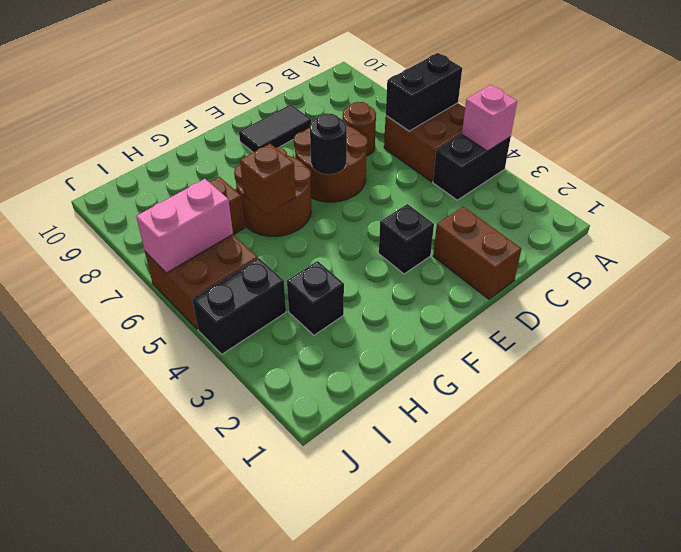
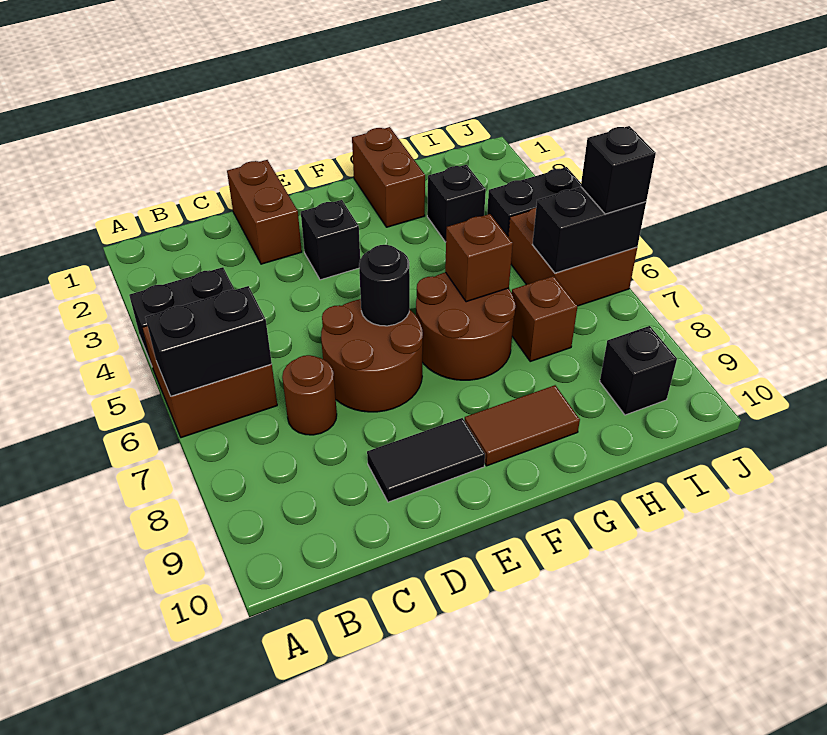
pink 1x1 brick [462,85,517,151] -> none
none -> brown 1x2 tile [465,385,580,466]
none -> brown 1x2 brick [352,127,425,227]
pink 1x2 brick [136,179,233,273] -> black 1x2 brick [532,187,646,273]
none -> black 1x1 brick [600,326,677,415]
none -> black 1x1 brick [581,126,656,214]

